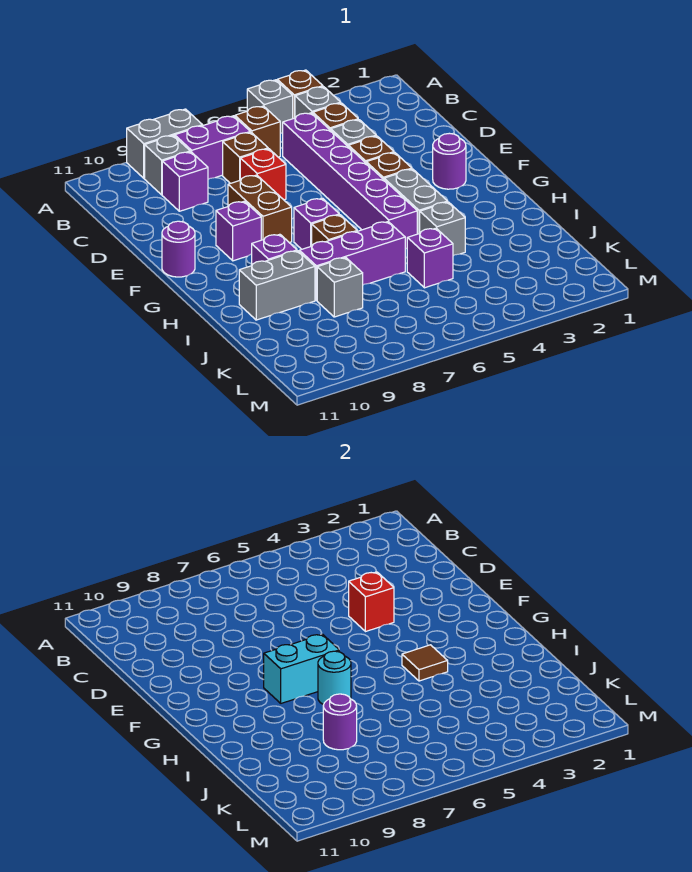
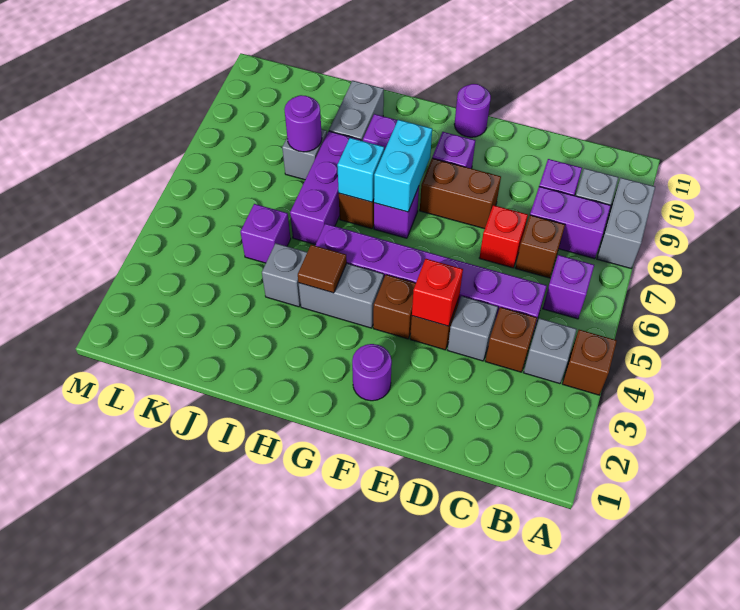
grey 1x1 brick [247,80,293,134] -> none
brown 1x1 brick [235,106,280,157] -> purple 1x1 brick [543,255,594,319]
purple 1x2 brick [175,116,250,179] -> purple 1x2 brick turned to [530,187,611,259]
cyan 1x1 round brick [318,651,351,705] -> cyan 1x1 brick [337,138,384,202]

